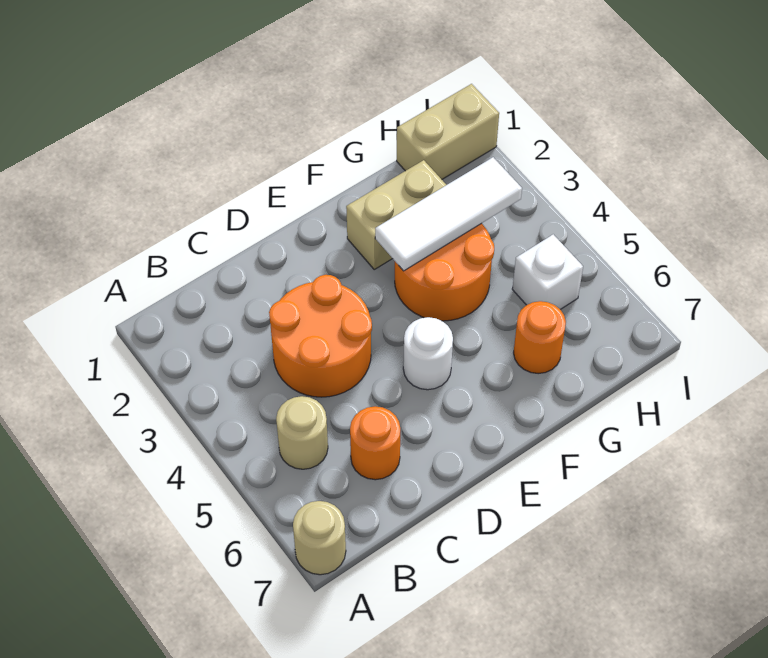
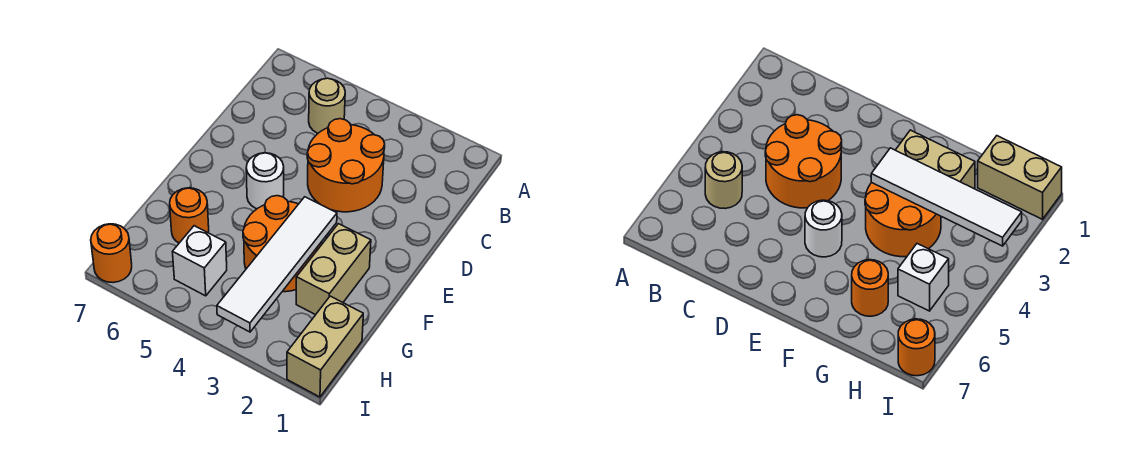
tan 1x1 round brick [293,501,346,575] -> none
orange 1x1 round brick [350,406,400,480] -> orange 1x1 round brick moved to [91,224,132,282]
white 1x3 tile [375,157,522,271] -> white 1x4 tile [217,197,337,332]

